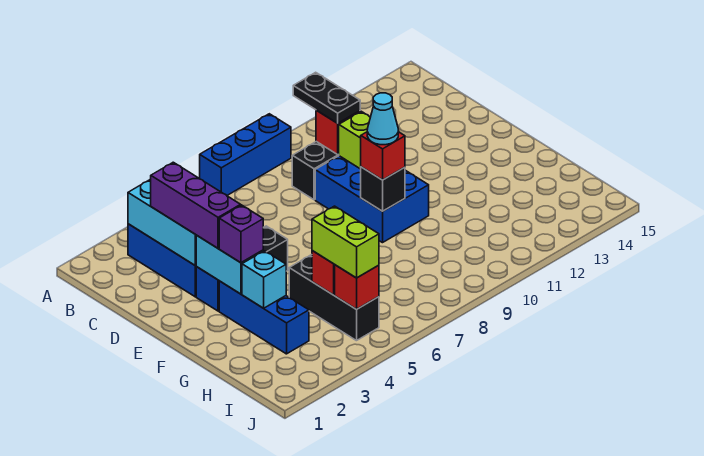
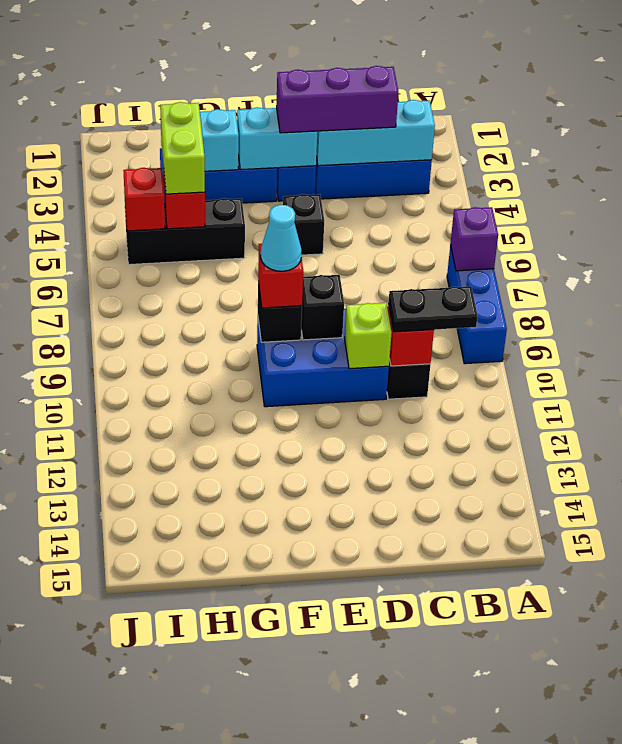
none -> black 1x1 brick [301,275,344,340]
purple 1x1 brick [219,205,263,263] -> purple 1x1 brick moved to [450,207,498,271]
lime 1x2 brick [312,206,379,278] -> lime 1x2 brick turned to [160,102,205,194]

